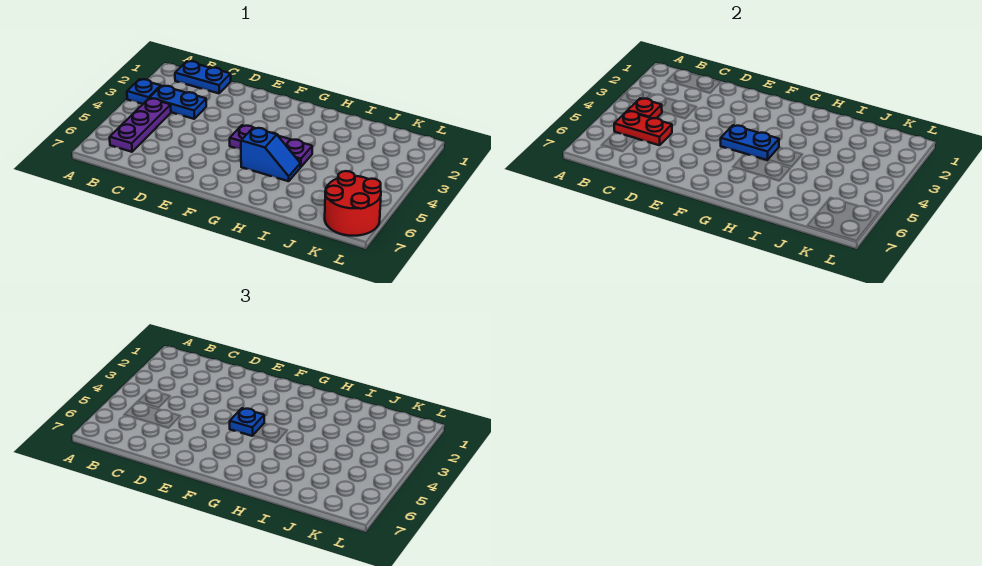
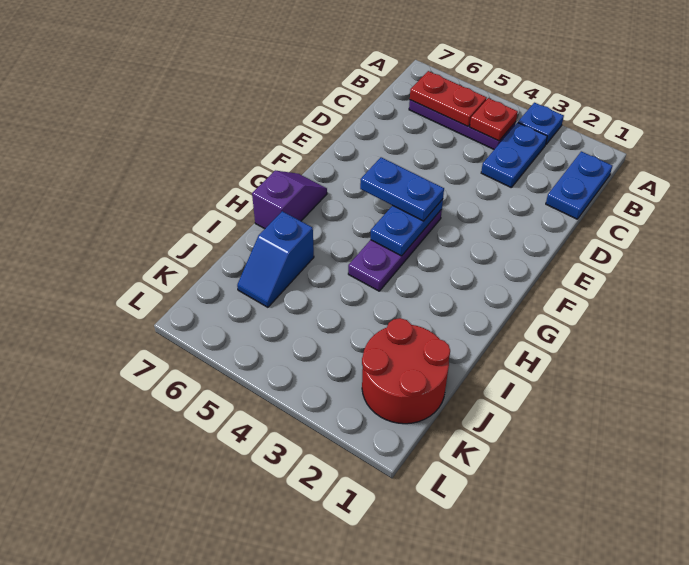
red 1x2 plate [614,111,672,145] -> red 1x2 plate turned to [410,71,487,126]
blue 1x1 plate [230,408,264,436] -> blue 1x2 plate [360,157,444,221]
blue 1x2 slope [241,128,300,181] -> blue 1x2 slope moved to [237,211,314,307]
none -> purple 1x2 slope [252,171,327,229]
red 2x2 round brick [325,171,381,236] -> red 2x2 round brick moved to [362,318,450,424]

